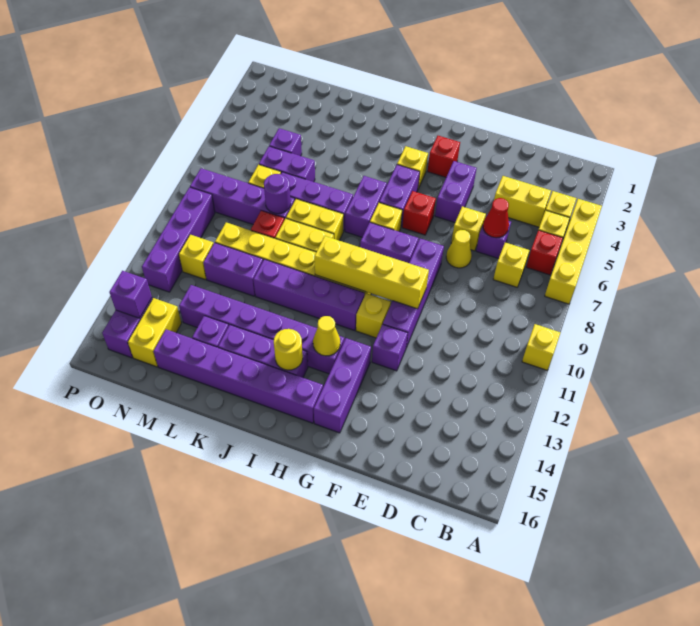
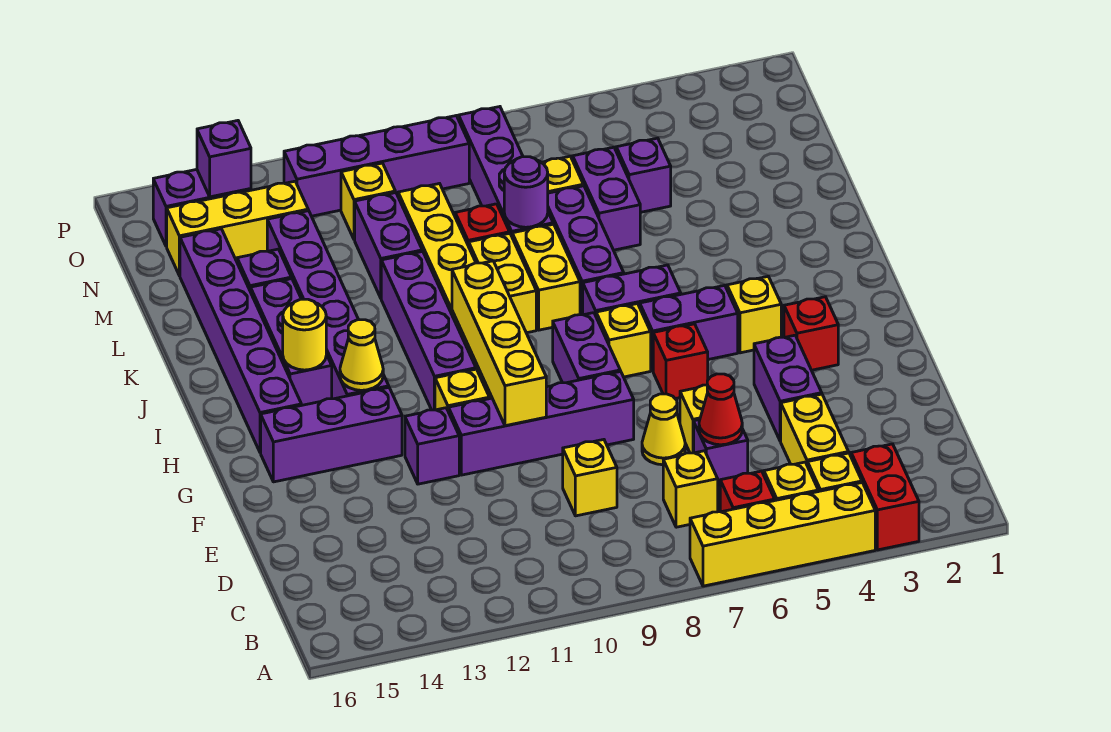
none -> red 1x2 brick [851,444,919,550]
yellow 1x1 brick [522,324,561,370] -> yellow 1x1 brick moved to [563,440,617,516]
purple 1x2 brick [435,161,477,222] -> purple 1x2 brick turned to [754,335,822,441]
yellow 1x2 brick [128,298,181,367] -> yellow 1x3 brick [167,181,308,276]

